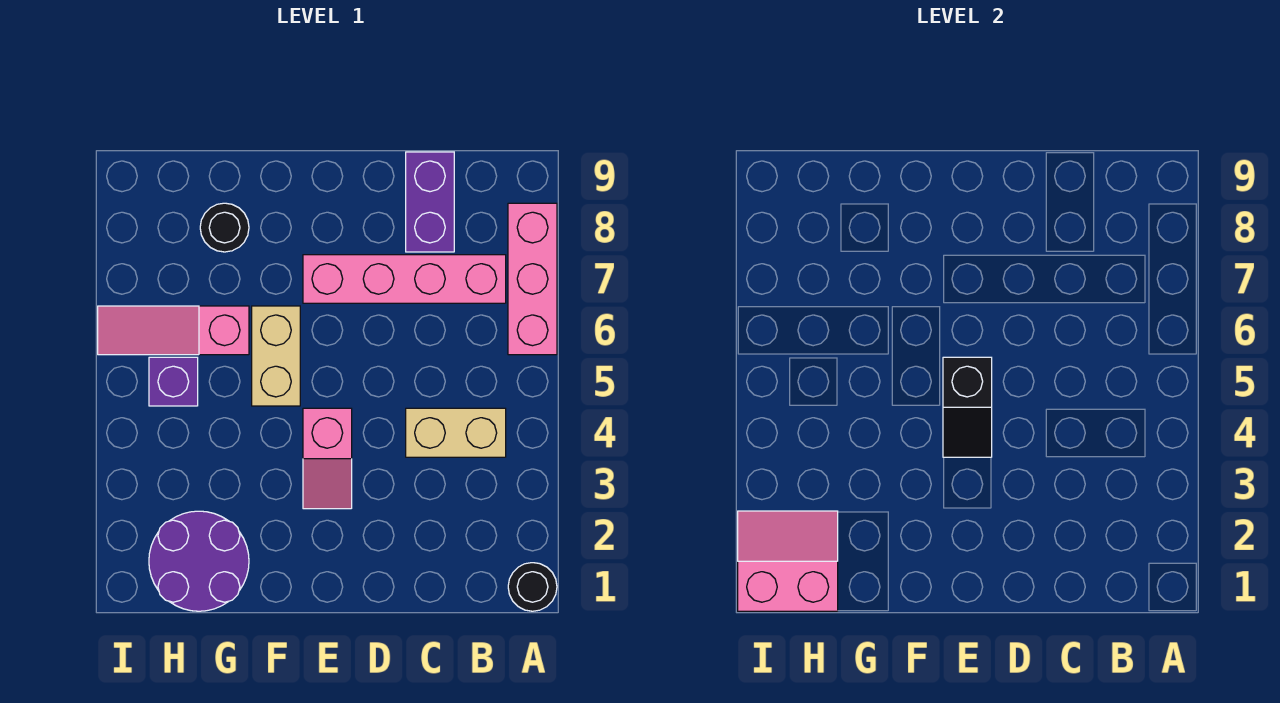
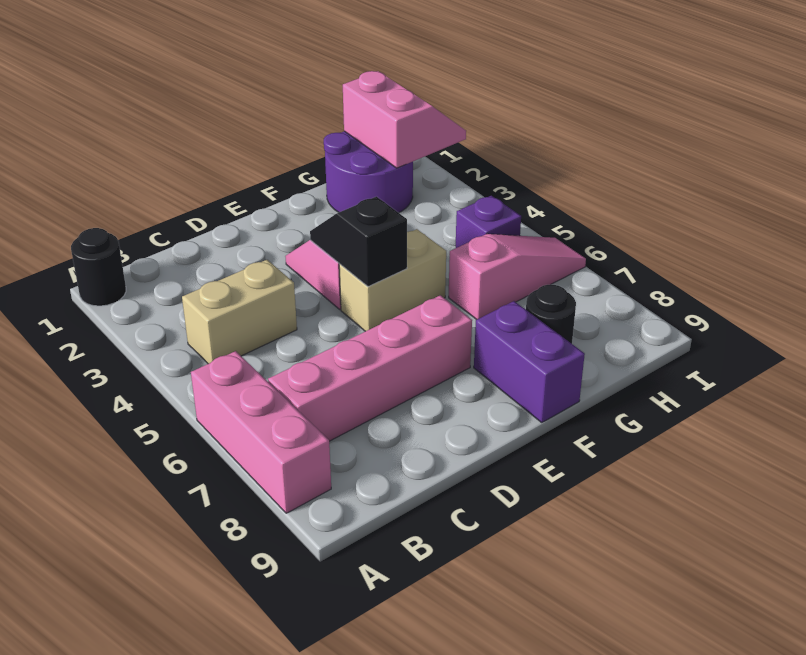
purple 1x2 brick [406,152,454,252] -> purple 1x2 brick moved to [474,301,585,422]
tan 1x2 brick [252,306,300,406] -> tan 1x2 brick turned to [339,229,446,331]
pink 2x2 slope [738,511,838,611] -> pink 2x2 slope turned to [343,71,466,168]

